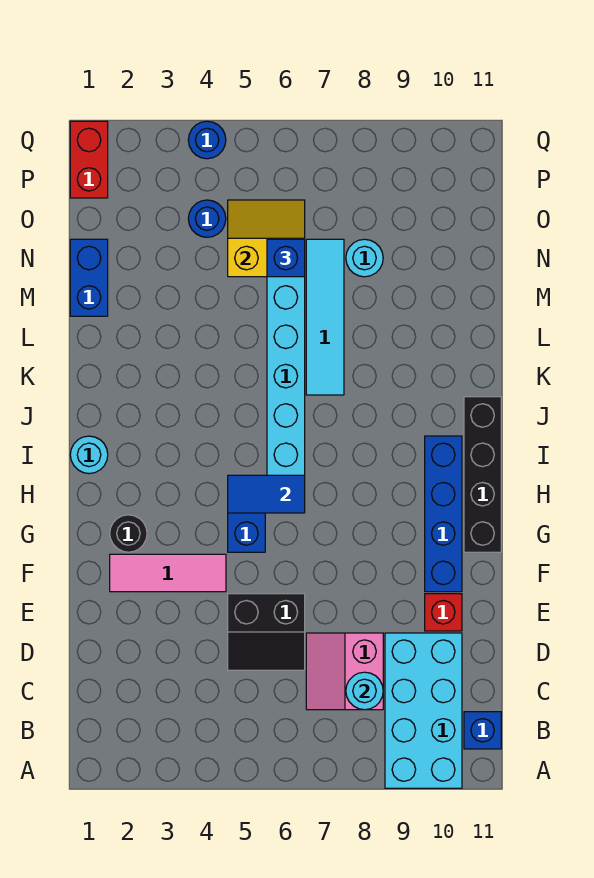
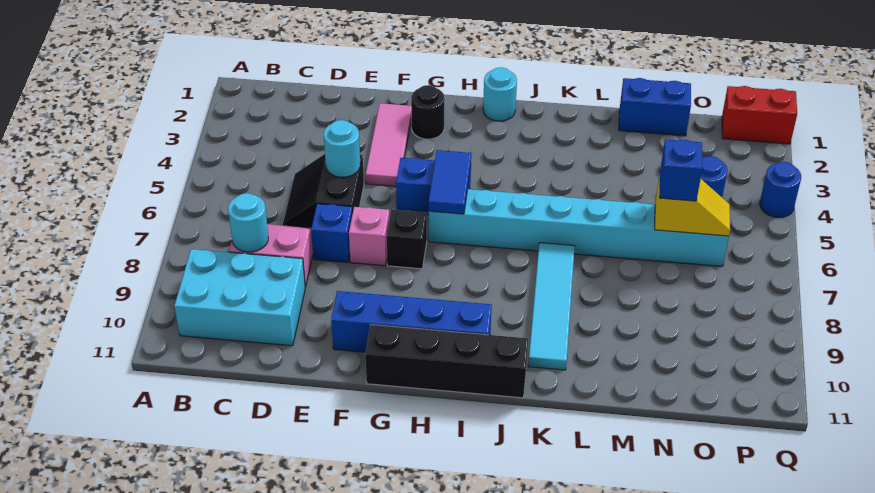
cyan 2x4 brick [385,633,462,788] -> cyan 2x3 brick [174,249,305,346]
blue 1x1 brick [464,712,501,749] -> blue 1x1 brick moved to [311,204,353,262]
red 1x1 brick [425,594,462,631] -> none
none -> pink 1x1 brick [349,207,390,266]
none -> black 1x1 brick [386,210,427,269]
cyan 1x4 tile [306,239,344,395] -> cyan 1x4 tile turned to [528,243,575,370]
yellow 2x2 slope [228,200,305,277] -> yellow 1x2 slope [655,175,730,236]
cyan 1x1 round brick [346,239,383,277] -> cyan 1x1 round brick moved to [324,120,360,177]

